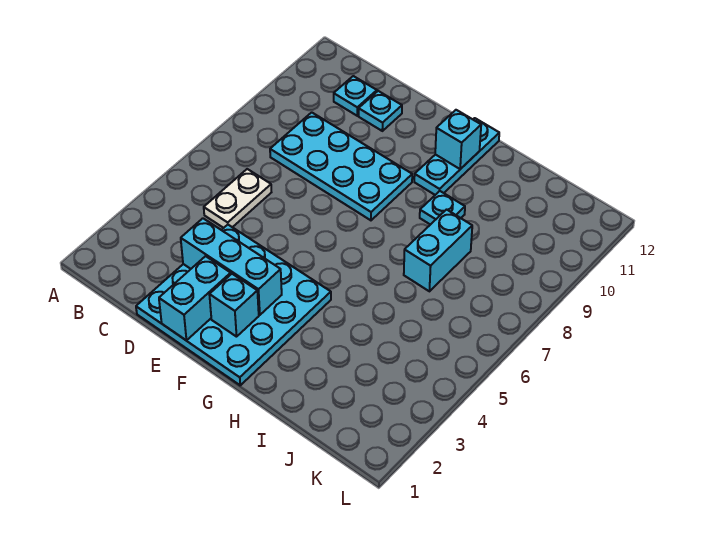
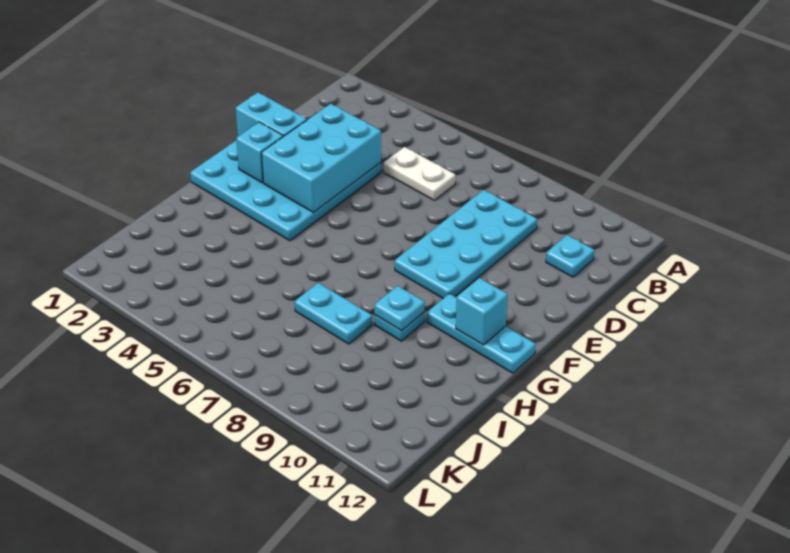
cyan 1x3 brick [181,218,282,315] -> cyan 2x3 brick [262,104,381,213]
cyan 1x1 plate [359,91,402,131] -> cyan 1x1 plate moved to [374,286,425,331]
cyan 1x2 brick [404,210,472,291] -> cyan 1x2 plate [295,283,372,344]

